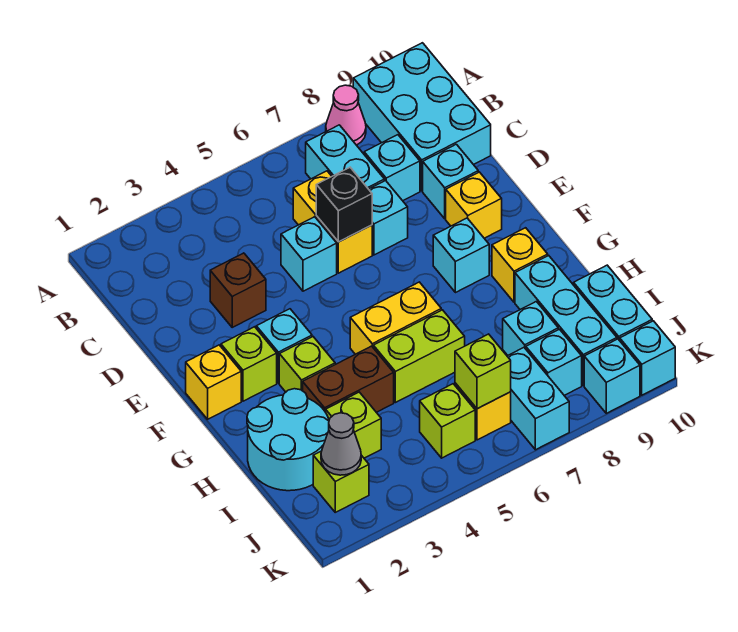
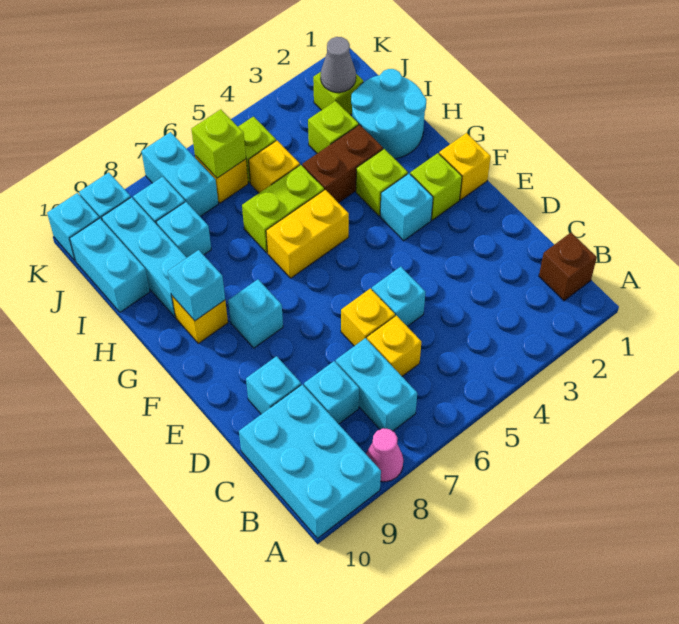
brown 1x1 brick [210,253,266,327] -> brown 1x1 brick moved to [539,233,597,301]
black 1x1 brick [316,167,372,242] -> none
cyan 1x1 brick [369,181,408,255] -> cyan 1x1 brick moved to [168,250,225,321]
yellow 1x1 brick [446,172,502,238] -> yellow 1x1 brick moved to [249,141,300,193]

